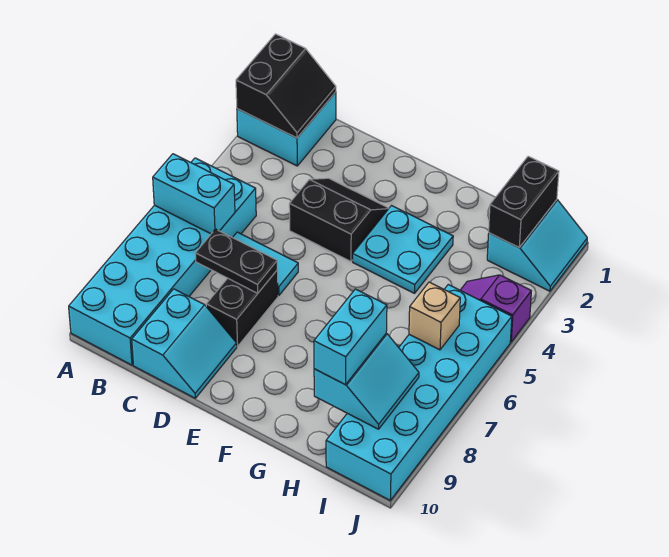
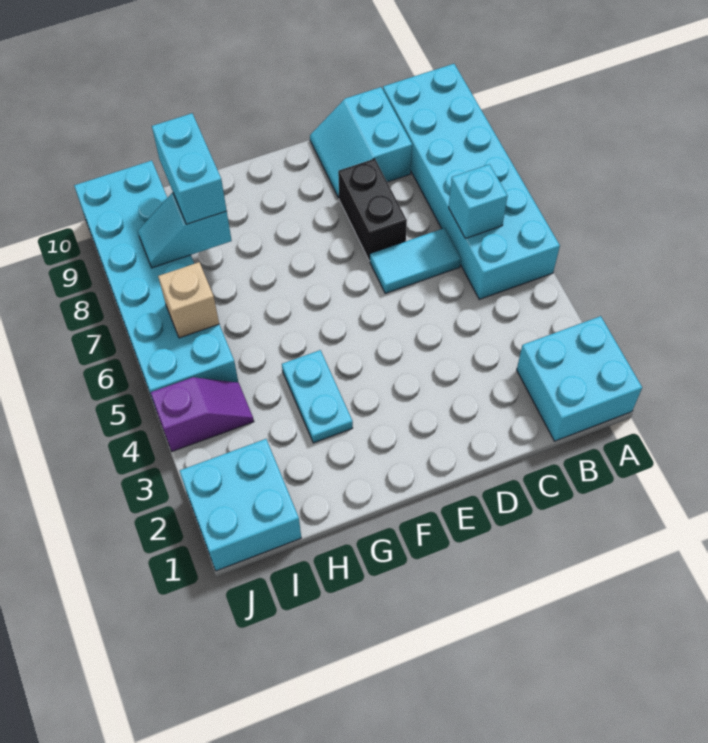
black 2x2 slope [236,34,336,138] -> none
cyan 1x2 brick [153,154,235,234] -> cyan 1x1 brick [449,164,507,238]
black 1x2 plate [195,229,277,293] -> none
black 2x2 slope [289,178,389,261] -> none
cyan 2x2 plate [353,206,453,293] -> cyan 1x2 plate [282,350,353,443]
cyan 2x2 slope [314,333,419,429] -> cyan 1x2 slope [138,193,232,268]
cyan 2x2 slope [487,200,587,291] -> cyan 2x2 brick [180,439,301,571]
black 1x2 brick [489,156,559,247] -> none

